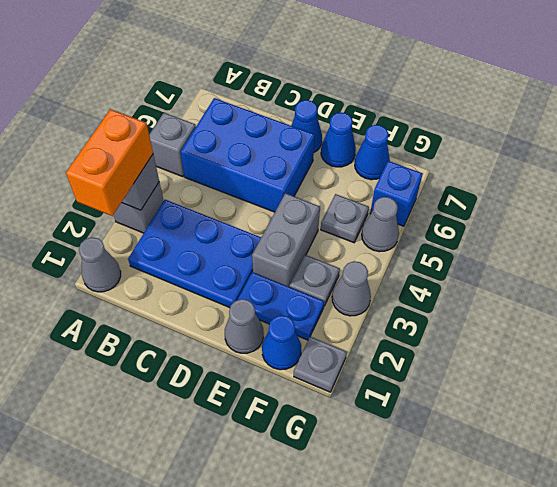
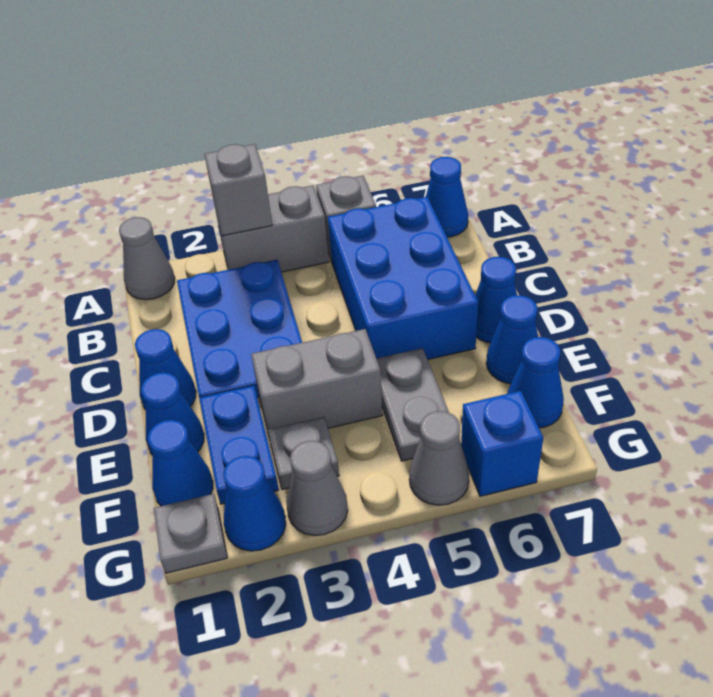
orange 1x2 brick [66,109,153,216] -> none
grey 1x1 brick [114,182,164,233] -> grey 1x2 brick [216,185,329,272]
none -> blue 1x1 cone [426,157,468,237]
none -> blue 1x1 cone [135,329,196,410]
grey 1x1 cone [225,299,264,353] -> blue 1x1 cone [141,373,204,455]
grey 1x1 plate [321,194,369,243] -> grey 1x2 plate [376,348,449,461]
none -> blue 1x1 cone [223,456,286,551]

